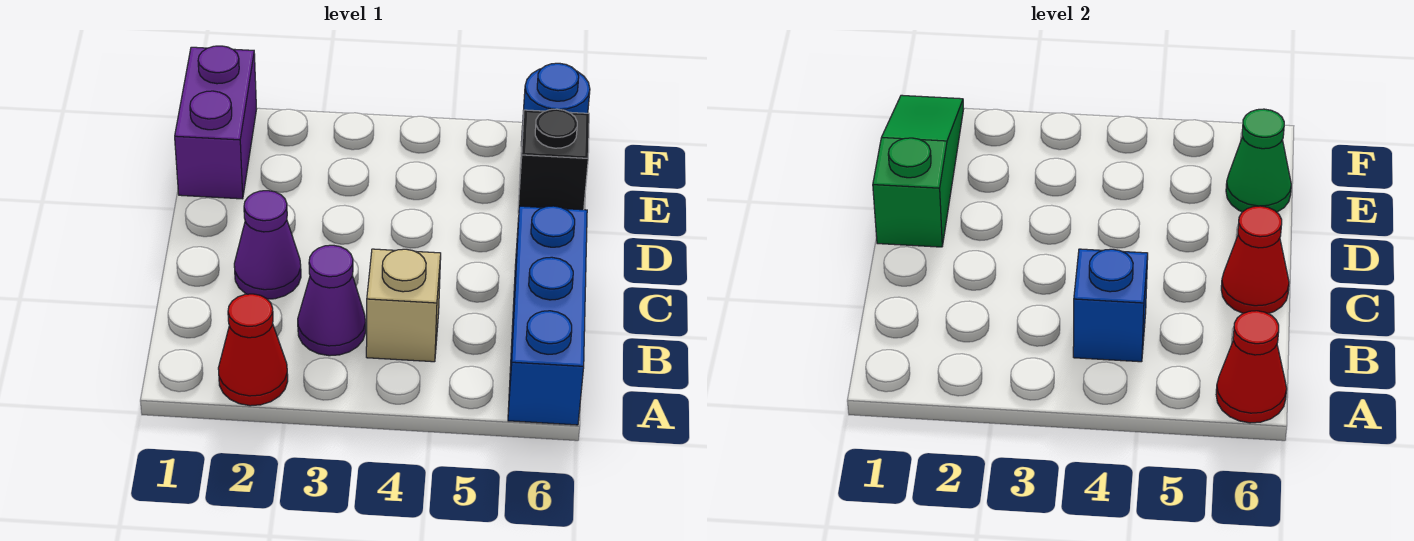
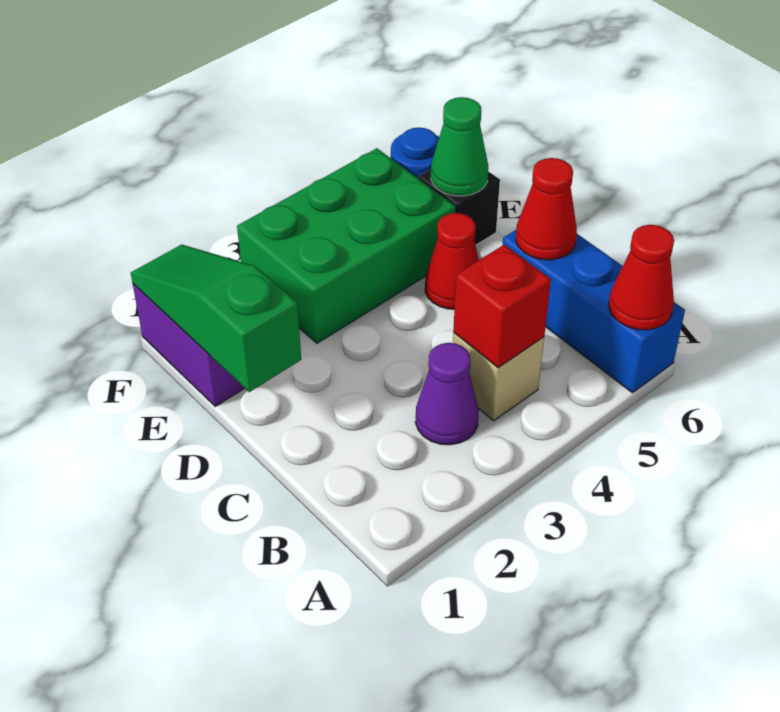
red 1x1 cone [218,294,288,406] -> red 1x1 cone moved to [425,213,479,309]
blue 1x1 brick [1073,249,1148,362] -> red 1x1 brick [453,245,551,368]
purple 1x1 cone [234,191,301,299] -> none
none -> green 2x3 brick [237,148,456,343]

